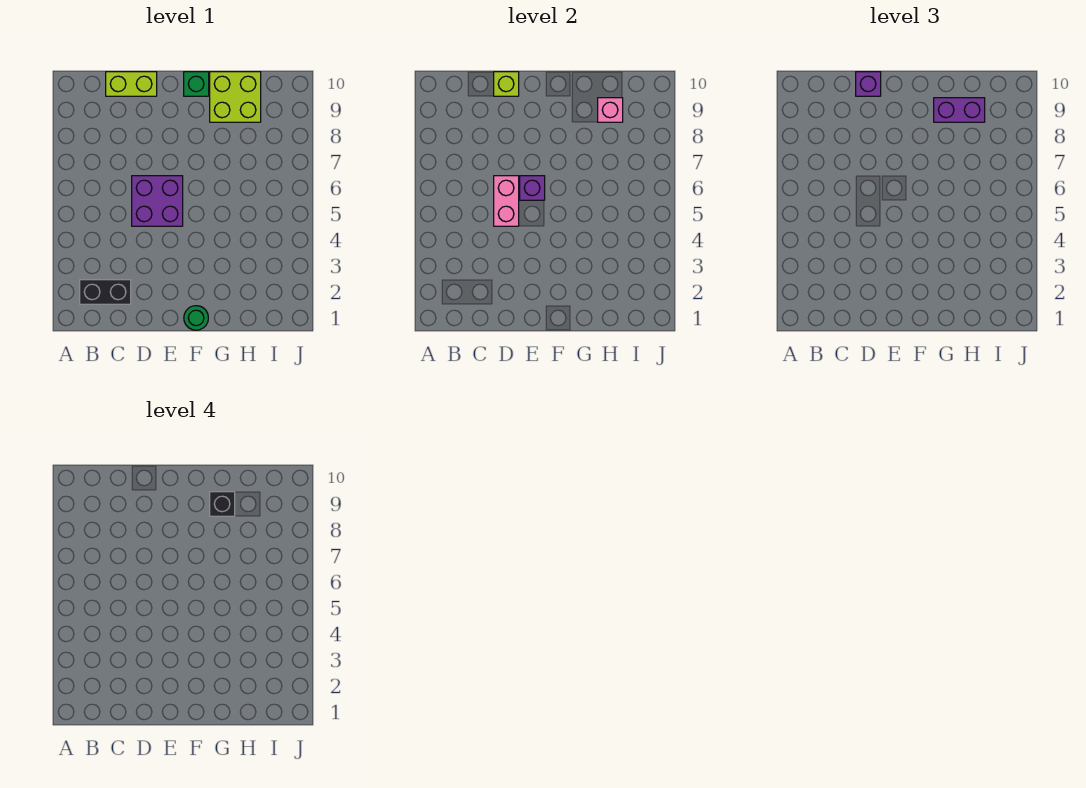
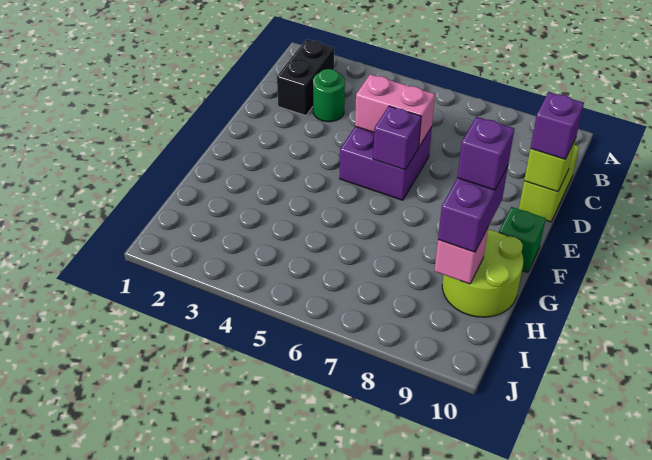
green 1x1 round brick [184,306,208,330] -> green 1x1 round brick moved to [313,69,345,122]
lime 2x2 brick [210,72,261,122] -> lime 2x2 round brick [442,230,524,317]
black 1x1 brick [210,492,235,516] -> purple 1x1 brick [457,117,514,190]

